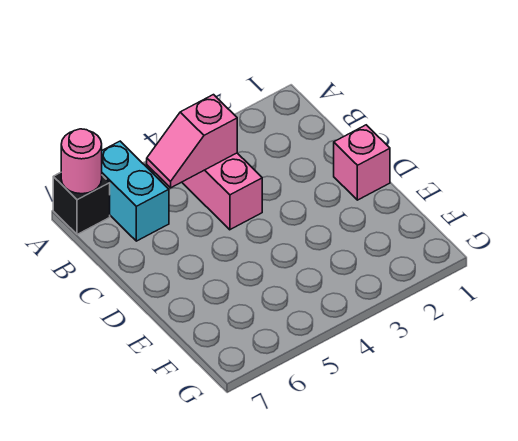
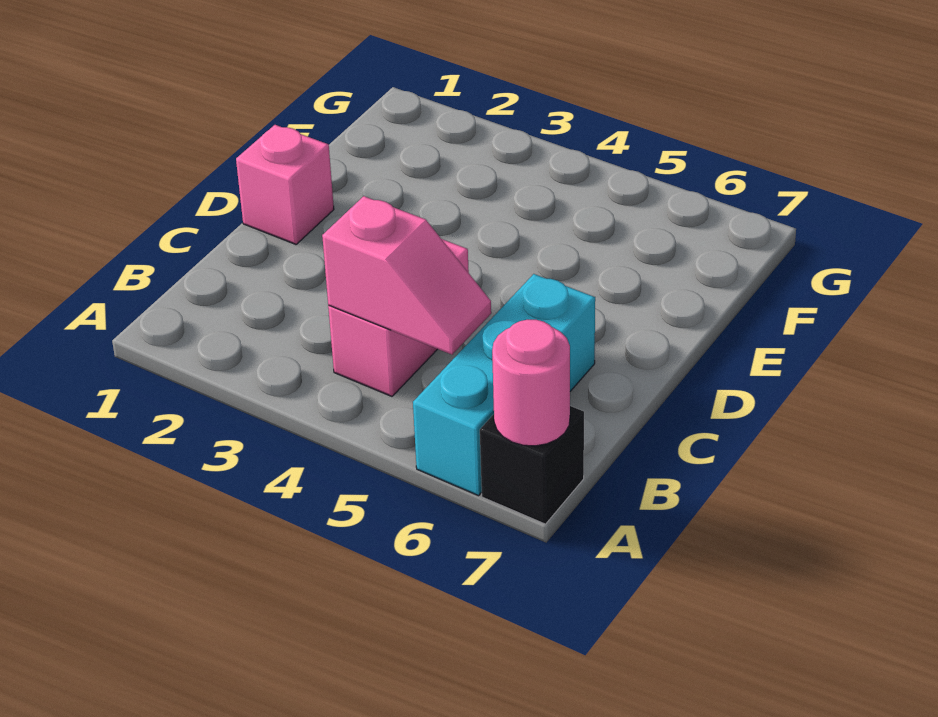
cyan 1x2 brick [102,141,169,241] -> cyan 1x3 brick [413,274,595,496]

